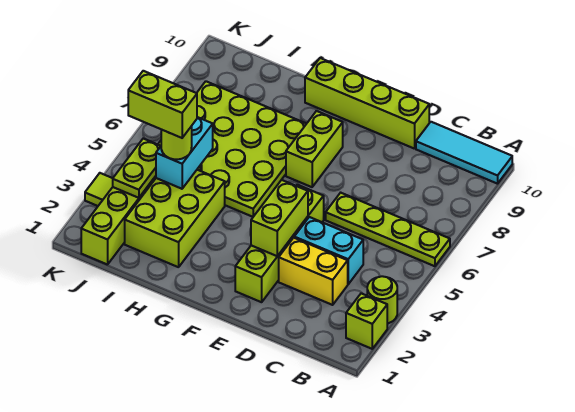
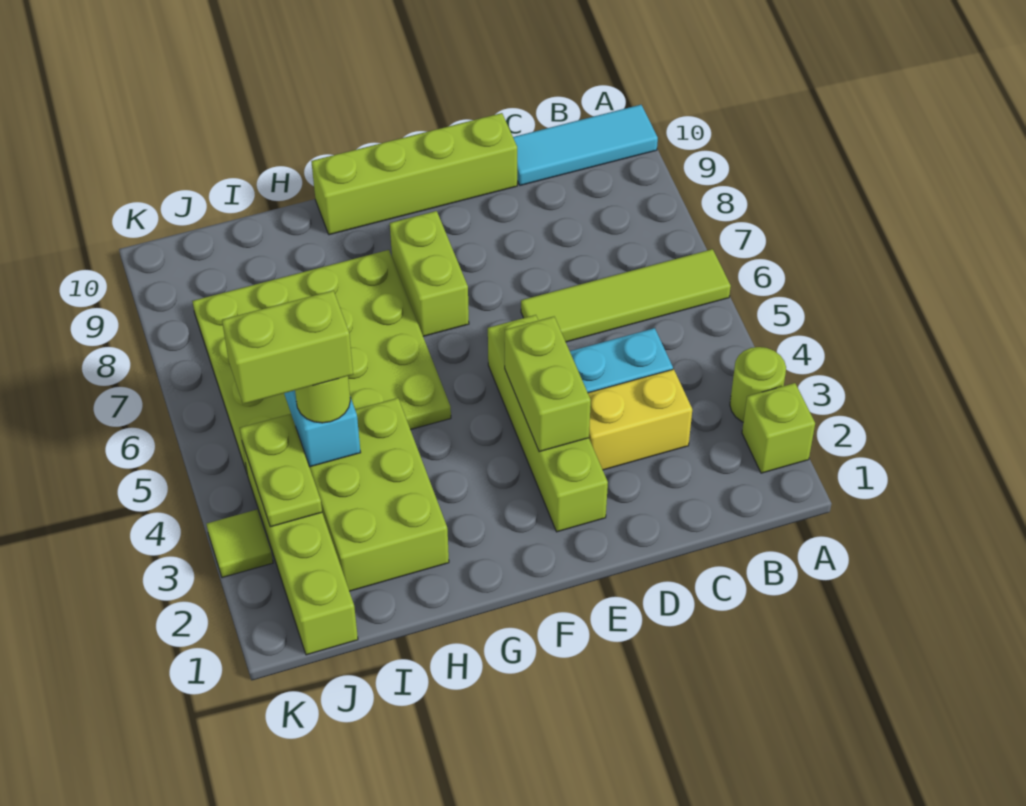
lime 1x4 plate [326,193,450,266] -> lime 1x4 tile [521,249,731,342]

